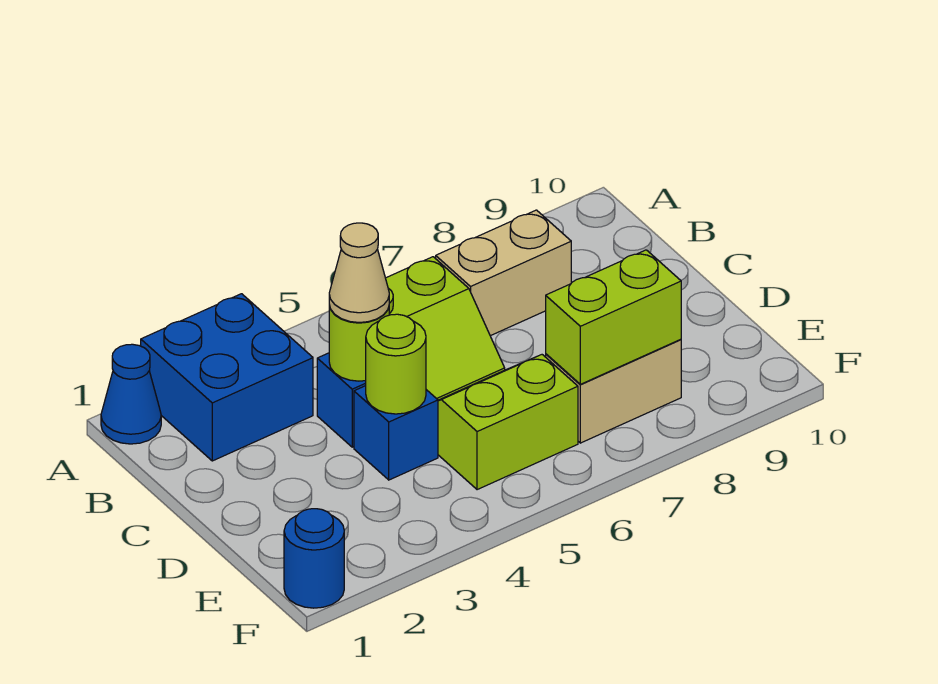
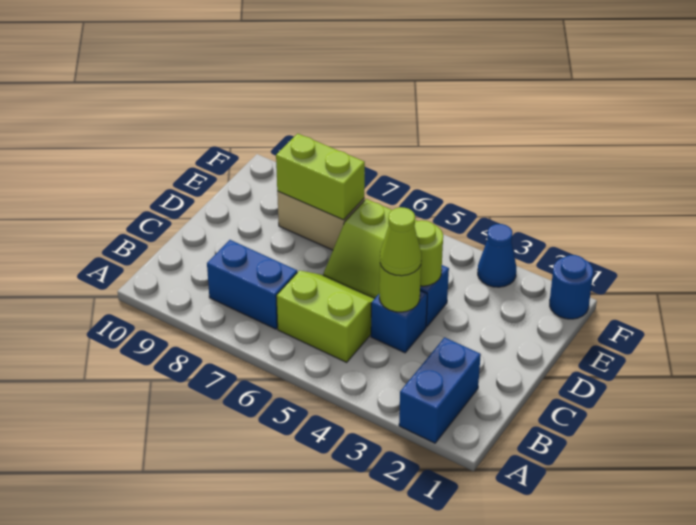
blue 1x1 cone [101,344,161,444] -> blue 1x1 cone moved to [478,224,516,287]
blue 2x2 brick [141,294,313,461] -> blue 1x2 brick [399,337,481,443]
tan 1x2 brick [436,210,571,336] -> blue 1x2 brick [207,240,297,329]
tan 1x1 cone [329,223,389,322] -> lime 1x1 cone [380,207,421,276]

